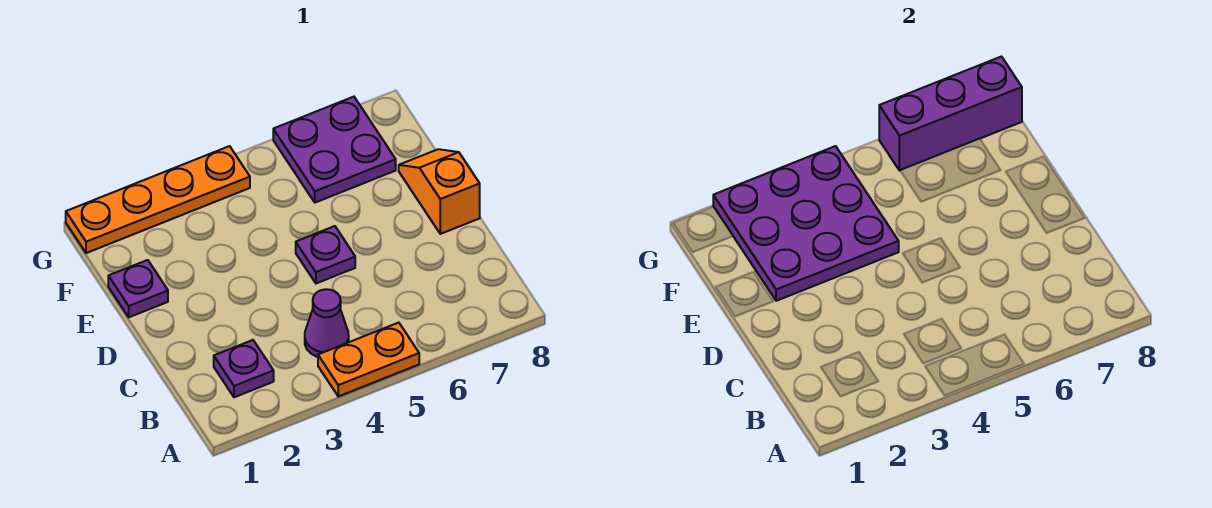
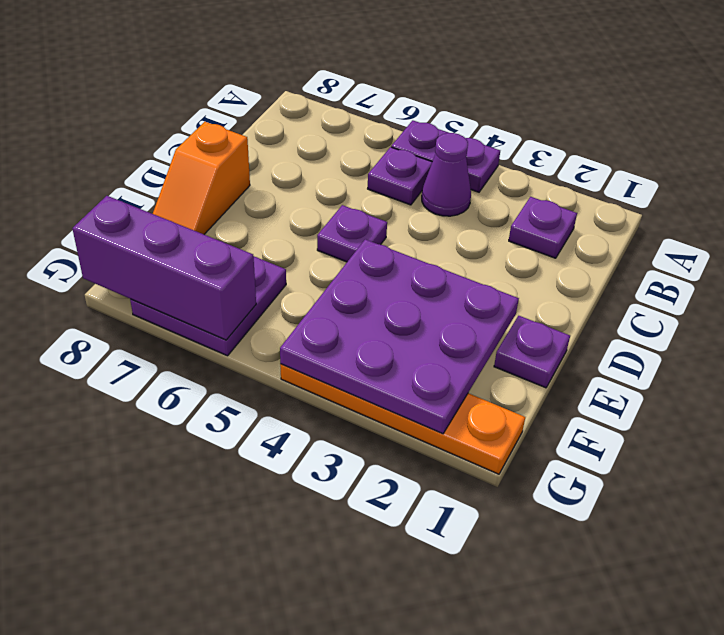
orange 1x2 plate [318,323,419,396] -> purple 1x2 plate [391,120,500,192]
none -> purple 1x1 plate [368,147,432,205]

